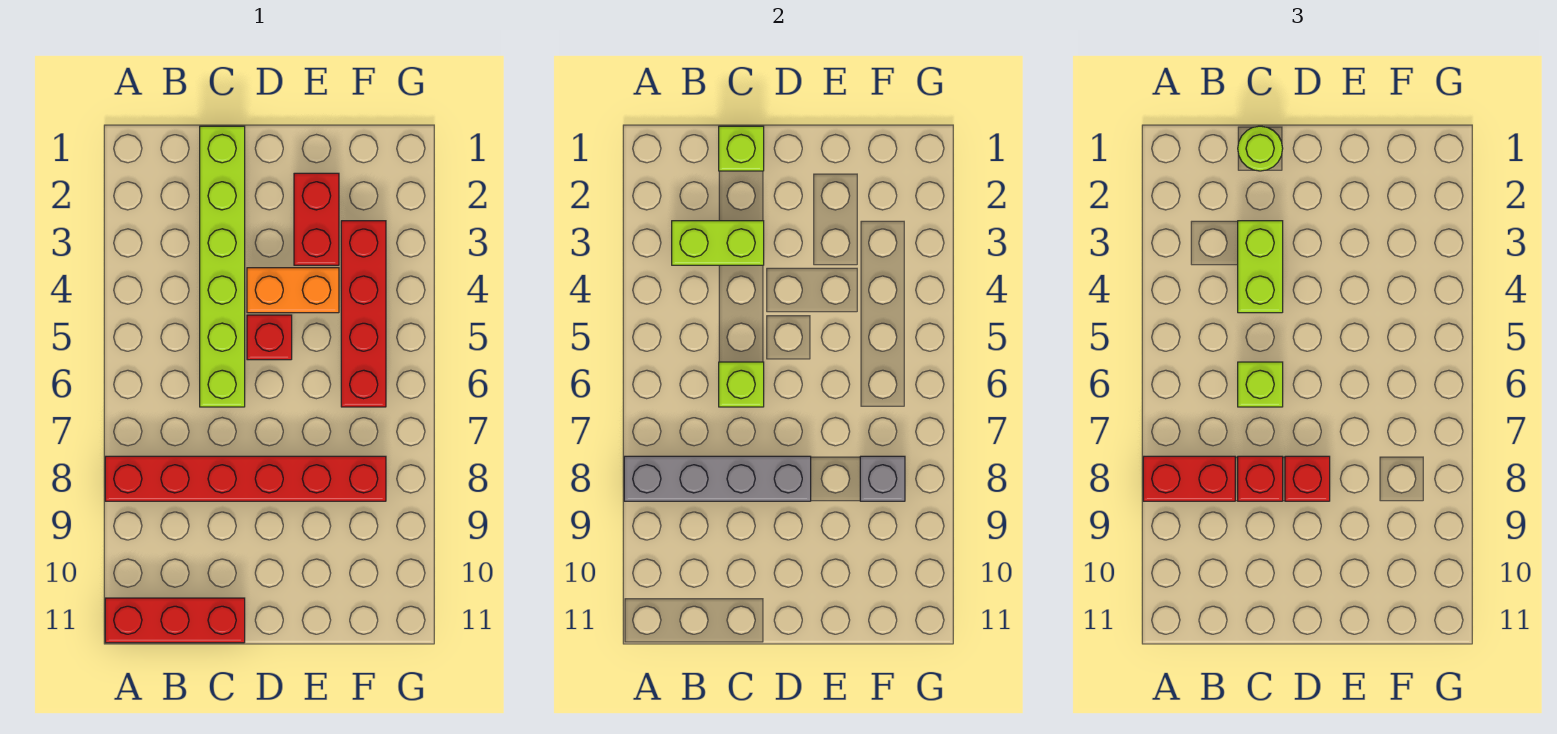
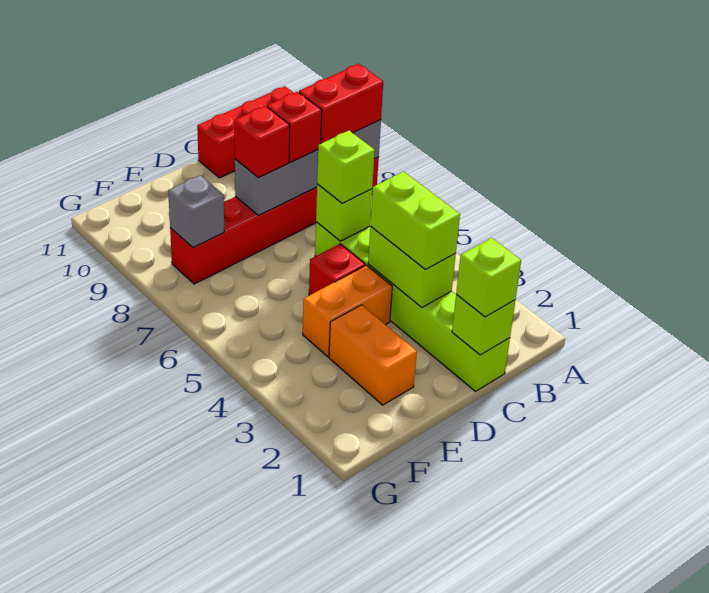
lime 1x2 brick [672,221,764,265] -> lime 1x2 brick turned to [368,226,456,307]
lime 1x1 round brick [1238,126,1283,171] -> lime 1x1 brick [456,238,521,317]
red 1x2 brick [294,173,339,265] -> orange 1x2 brick [329,305,417,405]
red 1x4 brick [341,221,386,407] -> none

